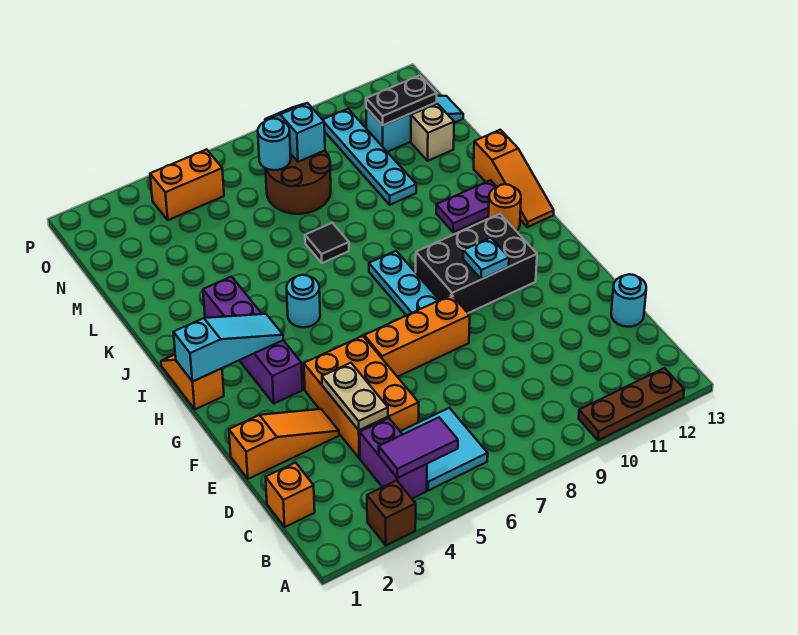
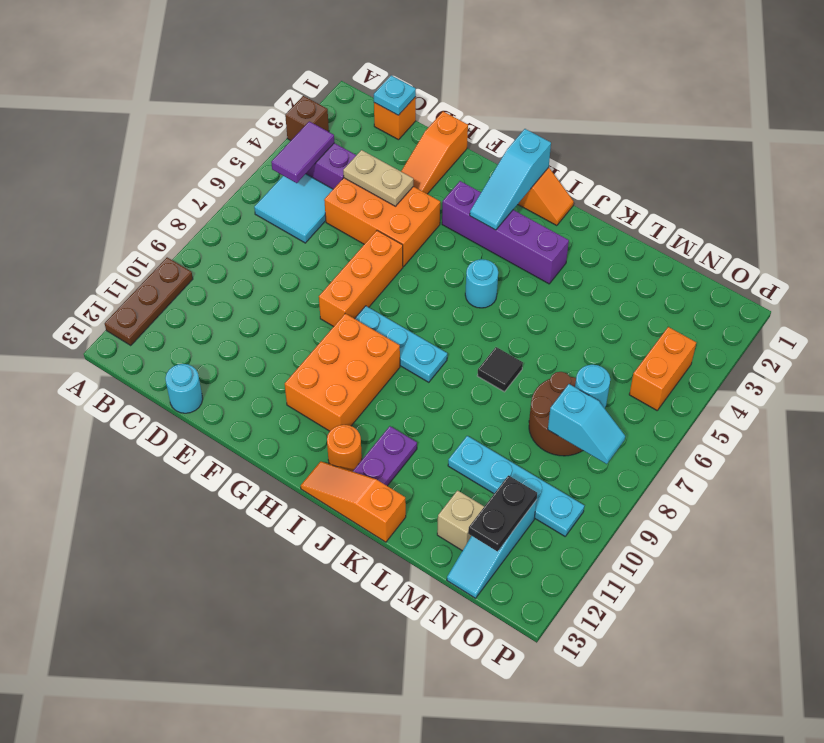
black 2x3 brick [416,214,537,313] -> orange 2x3 brick [285,314,400,431]
cyan 1x1 plate [463,238,509,279] -> cyan 1x1 plate moved to [374,75,416,115]

